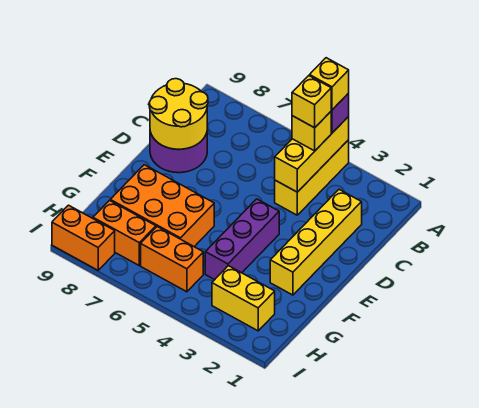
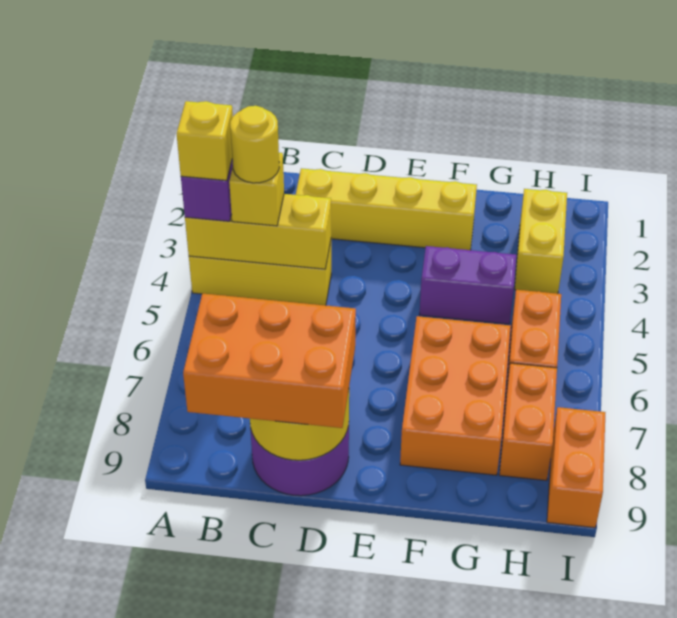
yellow 1x1 brick [292,76,331,128] -> yellow 1x1 round brick [230,106,279,183]
none -> orange 2x3 brick [183,294,356,428]
purple 1x3 brick [205,199,279,280] -> purple 1x2 brick [419,246,516,324]

